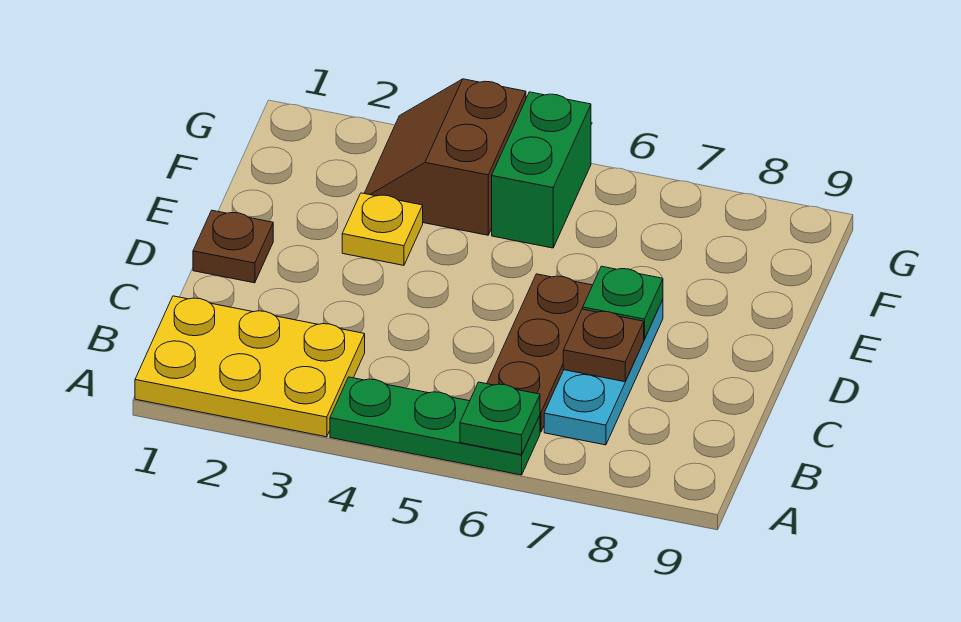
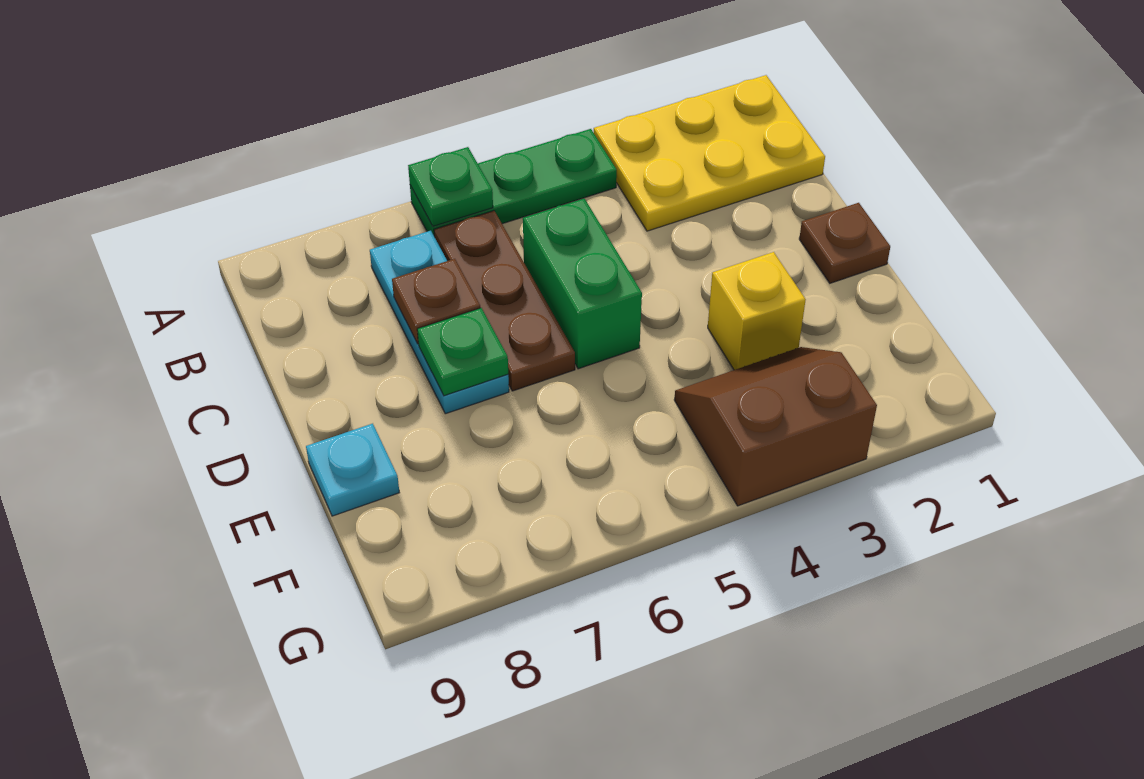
yellow 1x1 plate [342,193,423,265] -> yellow 1x1 brick [708,252,806,370]
none -> cyan 1x1 plate [306,424,399,516]
brown 2x2 slope [364,79,526,235] -> brown 2x2 slope turned to [674,347,877,506]
green 1x2 brick [492,92,591,248] -> green 1x2 brick moved to [523,198,642,369]

